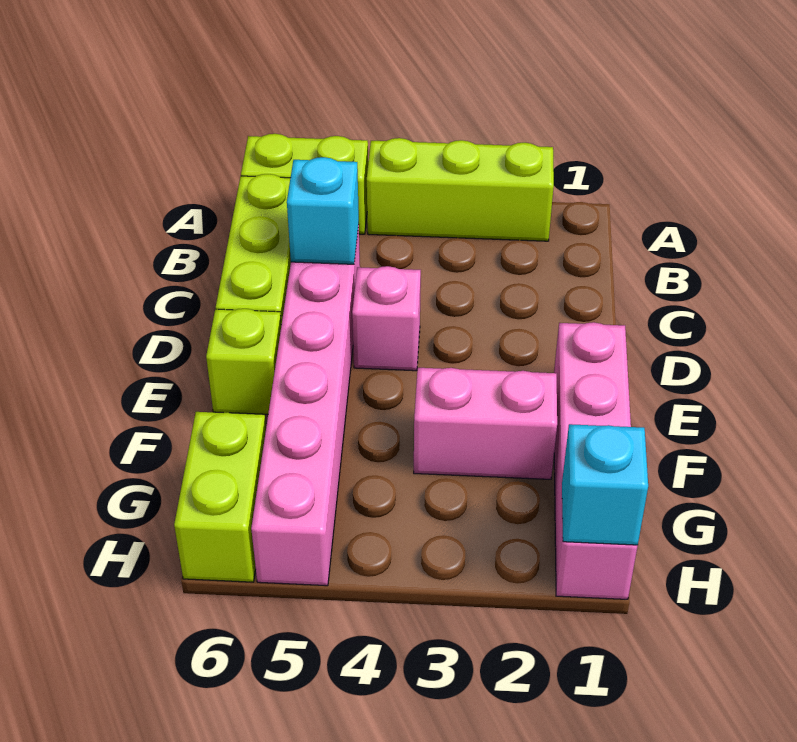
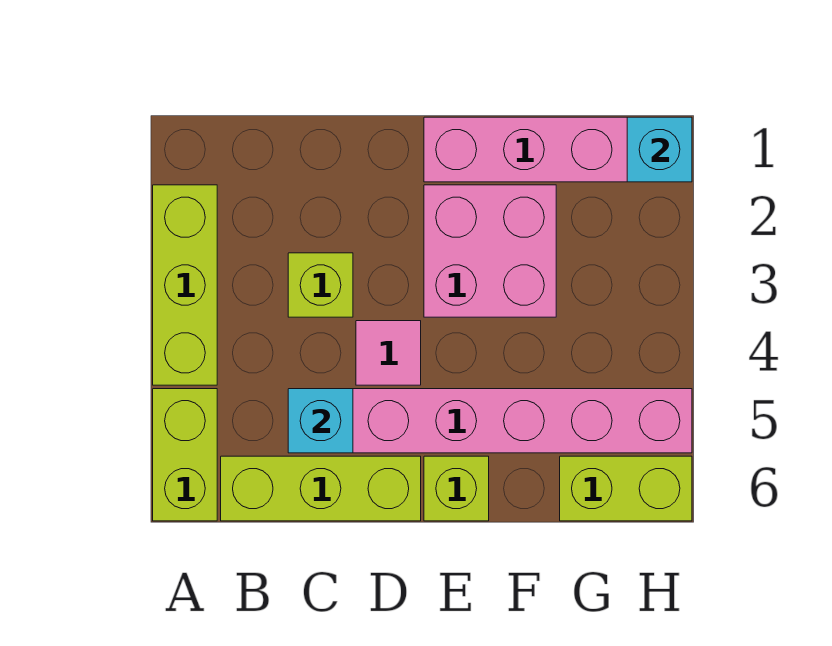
none -> lime 1x1 brick [288,253,353,317]
pink 1x1 brick [352,266,421,371] -> pink 1x1 tile [356,321,421,385]
pink 1x2 brick [414,368,557,479] -> pink 2x2 brick [424,185,556,317]

